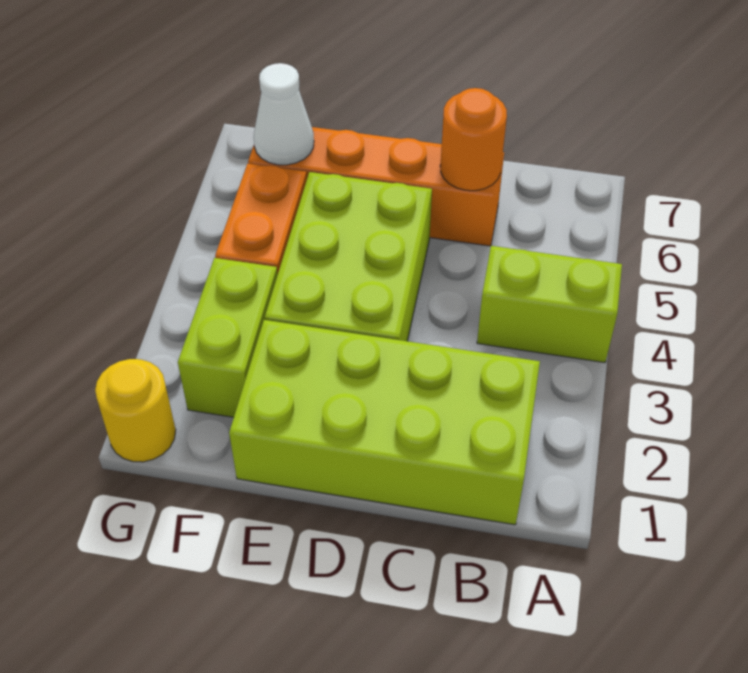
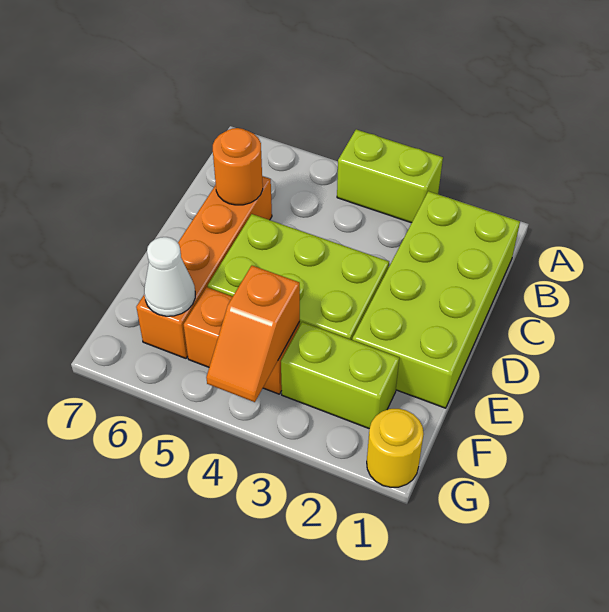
lime 1x2 brick [477,246,622,363] -> lime 1x2 brick turned to [337,129,443,223]
none -> orange 1x2 slope [206,266,300,402]

